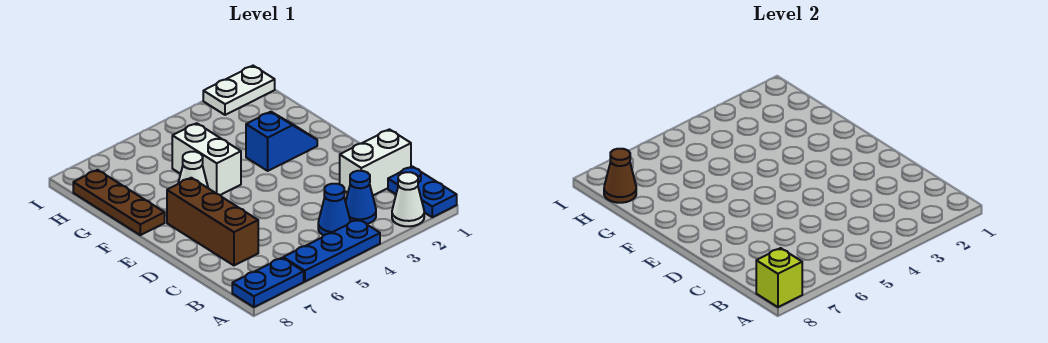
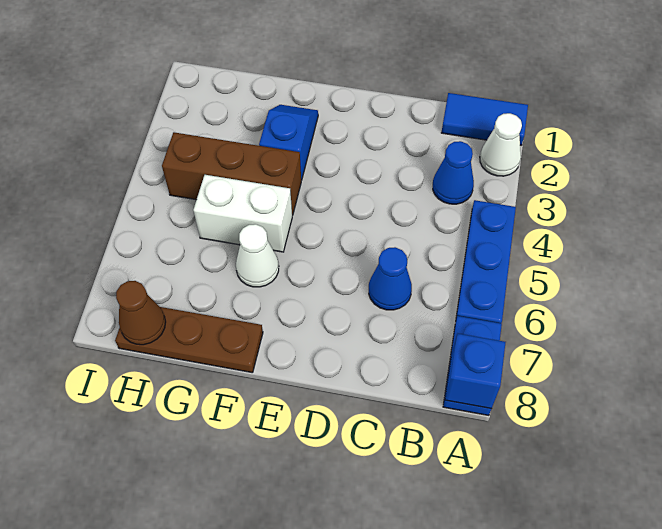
blue 1x2 plate [388,166,457,217] -> blue 1x2 tile [441,93,528,145]
lime 1x1 brick [756,248,802,307] -> blue 1x1 brick [445,334,506,409]
blue 1x1 cone [318,184,350,235] -> blue 1x1 cone moved to [369,247,412,310]
white 1x2 brick [340,129,411,195] -> none
brown 1x3 brick [167,178,258,265] -> brown 1x3 brick moved to [162,132,301,215]
white 1x2 plate [203,66,275,115] -> none

